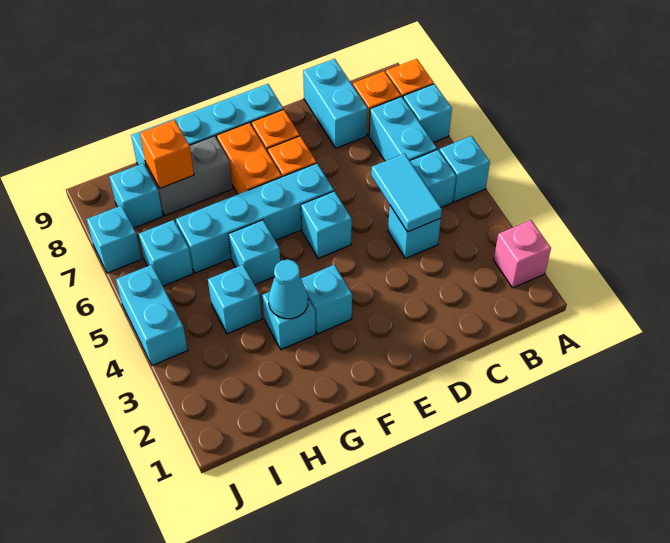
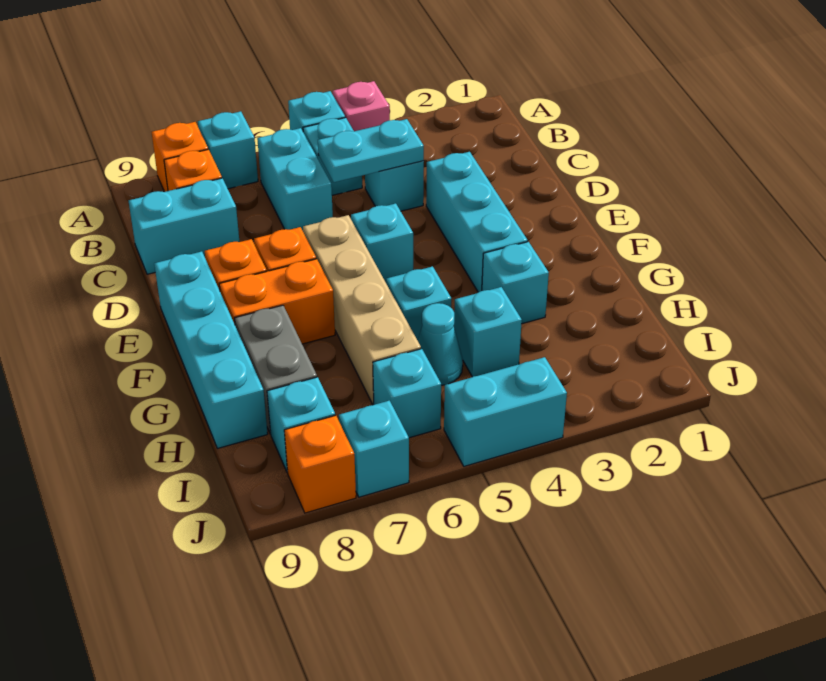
pink 1x1 brick [494,220,551,288] -> pink 1x1 brick moved to [333,81,390,131]
cyan 1x2 brick [369,97,437,161] -> cyan 1x2 brick turned to [257,128,333,231]
cyan 1x2 tile [371,153,442,232] -> cyan 1x2 plate [318,119,424,182]
cyan 1x4 brick [176,163,334,273] -> tan 1x4 brick [303,215,421,405]
cyan 1x1 brick [301,265,352,334] -> cyan 1x3 brick [426,152,528,292]
cyan 1x1 cone [269,259,308,319] -> cyan 1x1 cone moved to [418,303,463,385]
orange 1x1 brick [140,120,194,188] -> orange 1x1 brick moved to [284,415,356,513]

